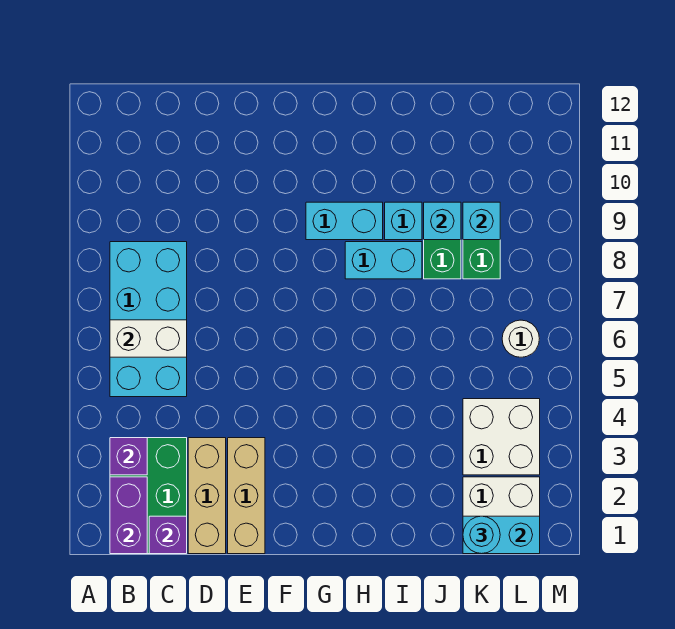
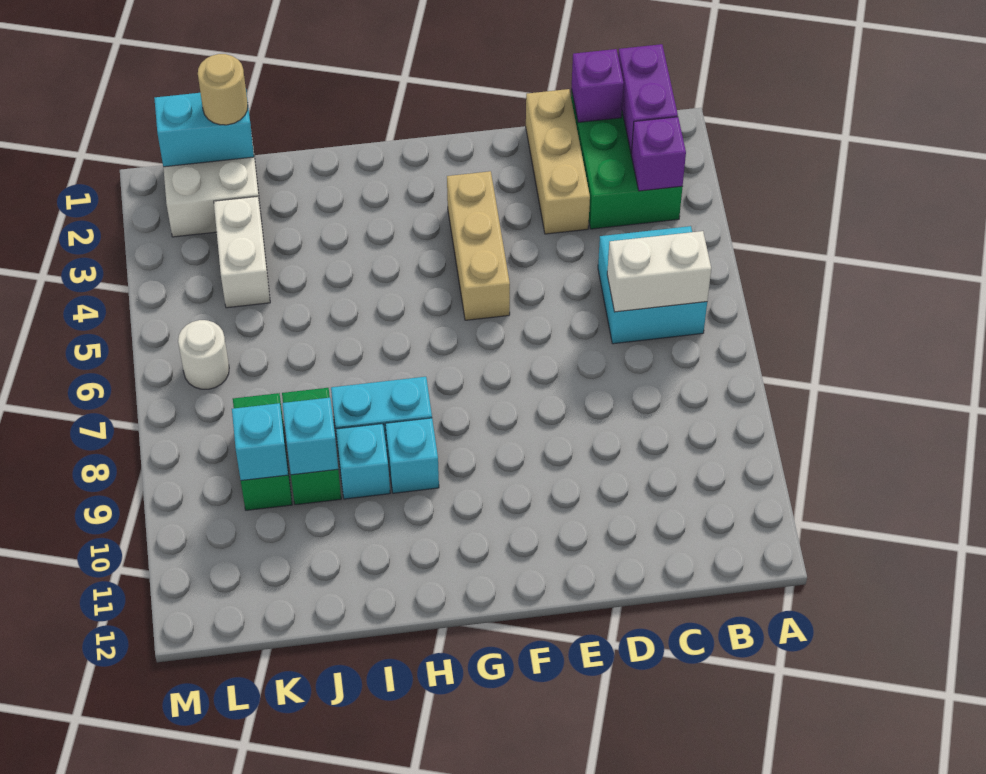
cyan 2x4 brick [110,242,187,397] -> cyan 2x2 brick [598,226,707,344]
tan 1x3 brick [228,438,265,554] -> tan 1x3 brick moved to [447,171,510,320]
cyan 1x2 brick [306,202,383,240] -> cyan 1x1 brick [385,418,439,493]
cyan 1x1 round brick [463,516,500,554] -> tan 1x1 round brick [198,54,248,125]
white 2x2 brick [463,399,540,475] -> white 1x2 brick [214,196,270,308]

